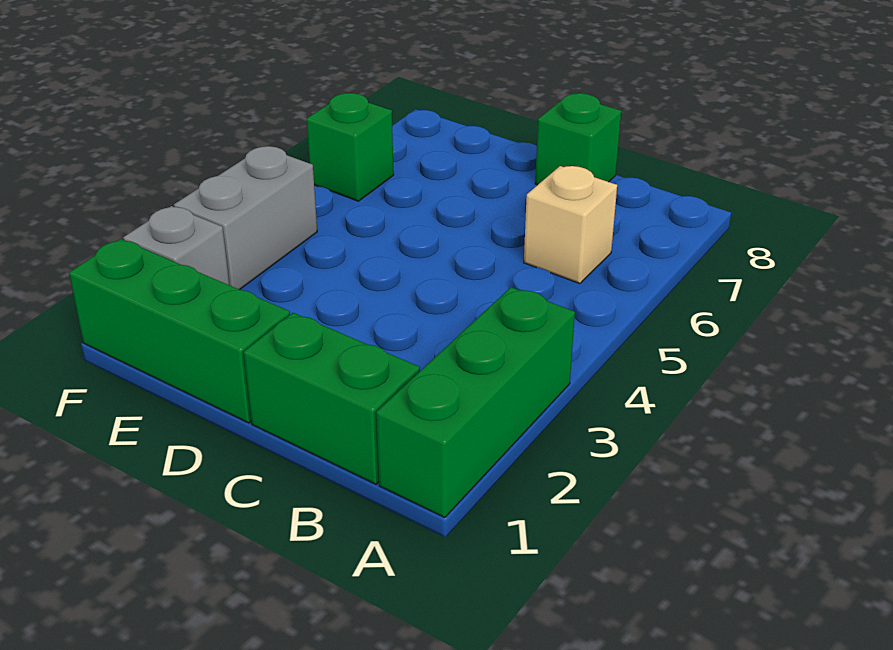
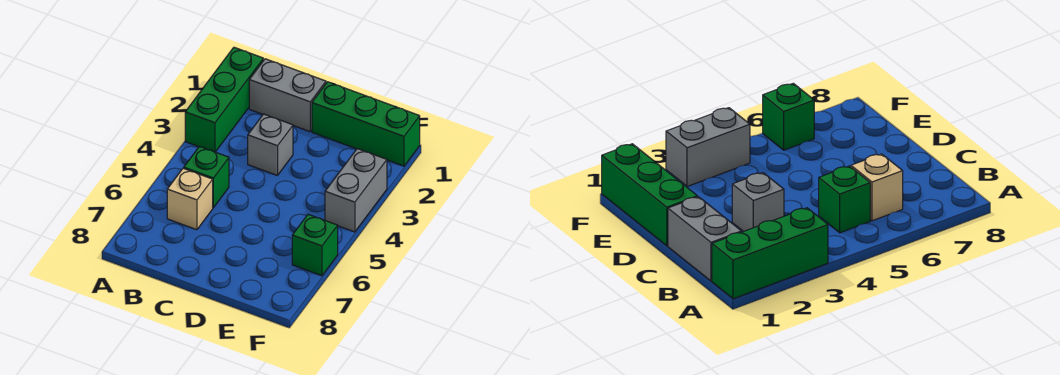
green 1x2 brick [244,313,420,484] -> grey 1x2 brick [249,59,326,132]
green 1x1 brick [535,93,621,185] -> green 1x1 brick moved to [184,146,229,208]
grey 1x1 brick [123,206,229,285] -> grey 1x1 brick moved to [248,114,293,176]

